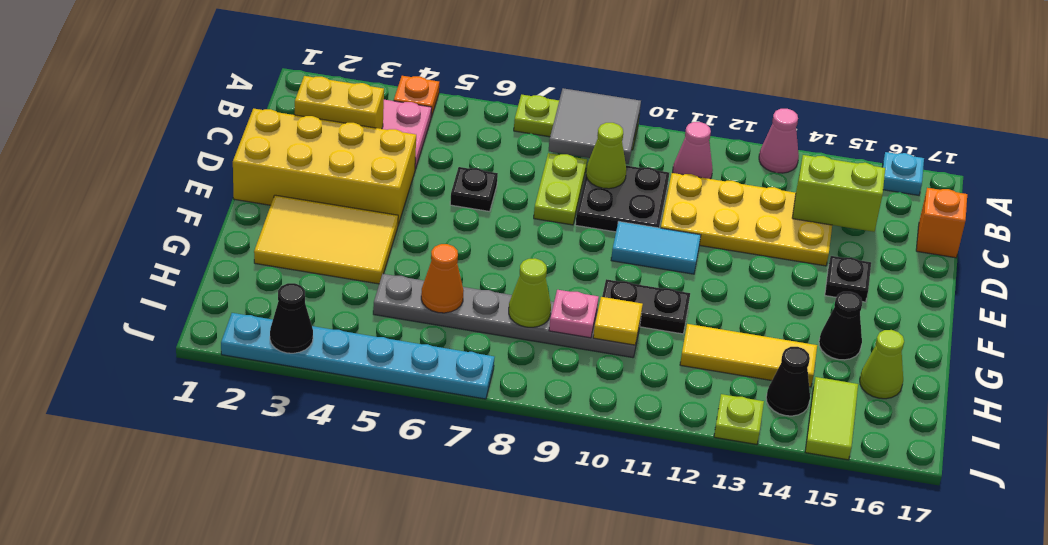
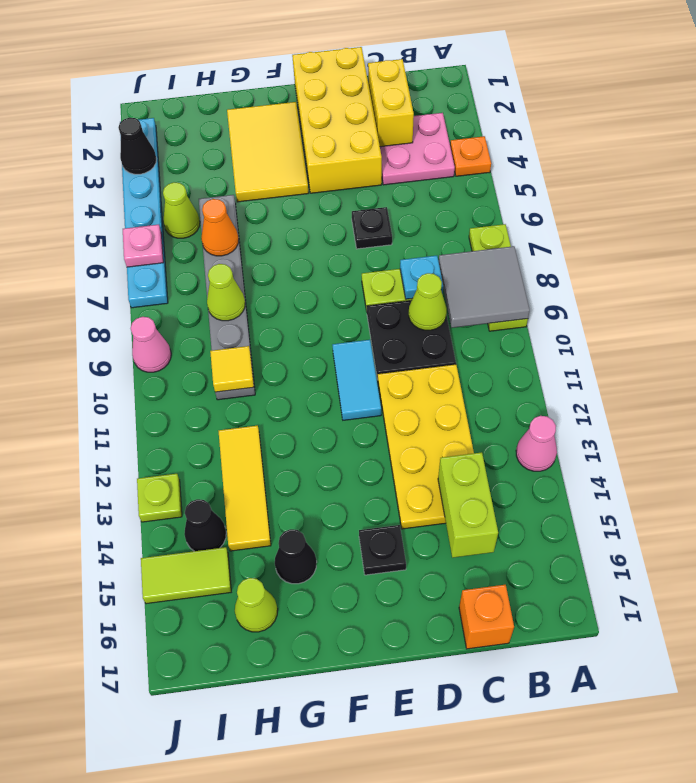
cyan 1x1 plate [882,152,924,195] -> cyan 1x1 plate moved to [400,256,443,299]
pink 1x1 cone [673,122,713,179] -> pink 1x1 cone moved to [131,317,171,372]
black 1x2 plate [602,279,690,334] -> none
pink 1x1 plate [549,290,599,338] -> pink 1x1 plate moved to [123,225,163,267]
none -> lime 1x1 cone [163,182,200,238]

